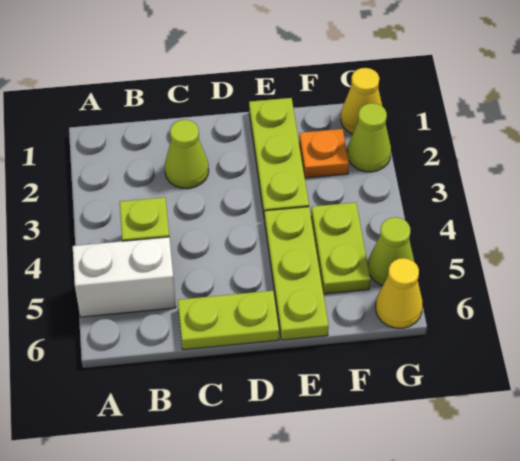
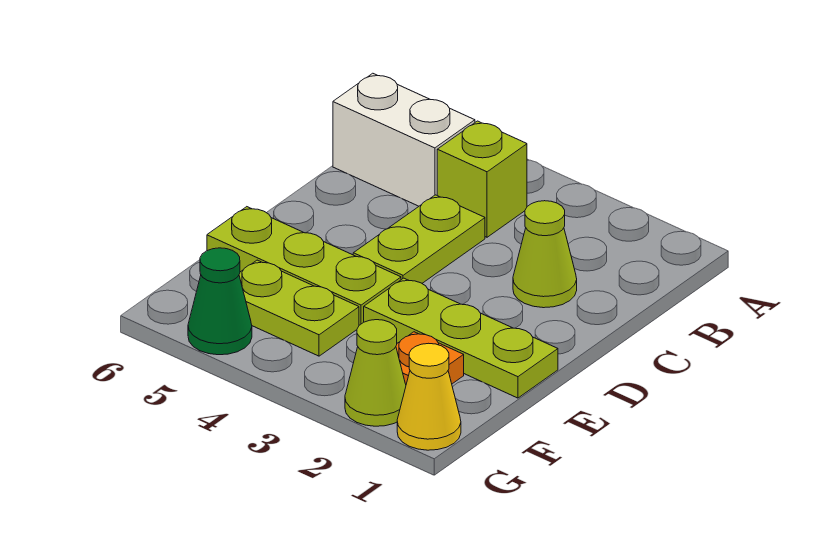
white 1x2 brick [73,237,176,317] -> white 1x2 brick turned to [333,73,475,206]
lime 1x2 plate [178,291,279,350] -> lime 1x2 plate moved to [353,195,485,283]
lime 1x1 cone [368,217,414,285] -> green 1x1 cone [188,248,252,355]
yellow 1x1 cone [376,258,423,328] -> none

